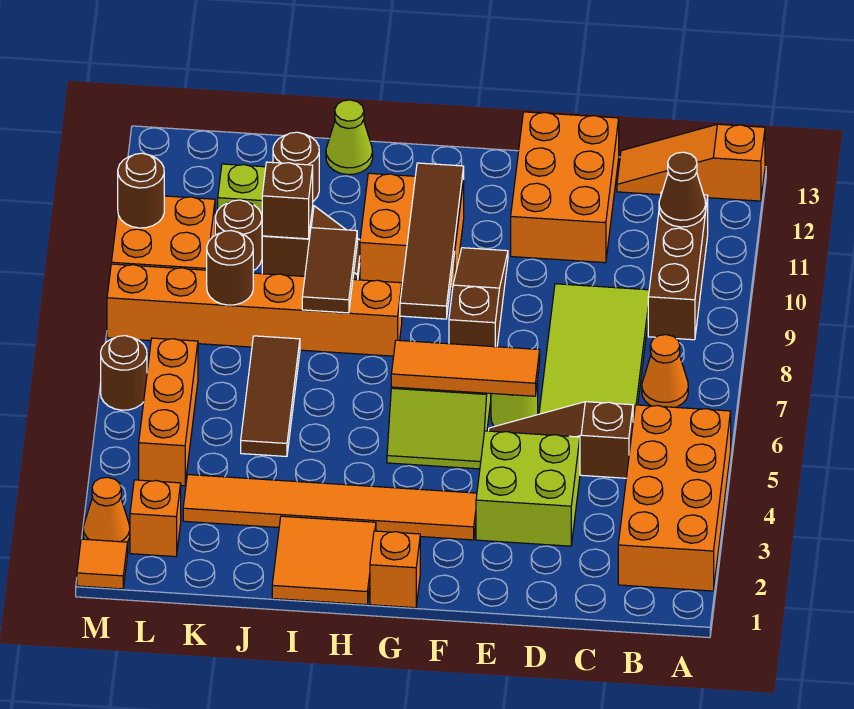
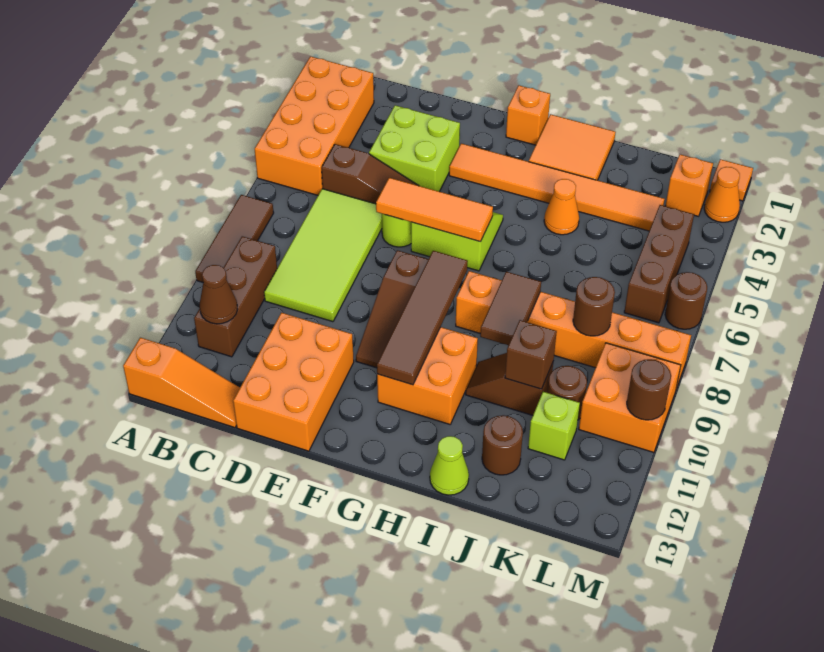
orange 1x1 cone [642,335,688,407] -> orange 1x1 cone moved to [544,179,579,235]
brown 1x3 tile [241,336,300,457] -> brown 1x3 tile moved to [195,195,274,282]
orange 1x3 brick [139,338,198,486] -> brown 1x3 brick [624,205,694,323]

